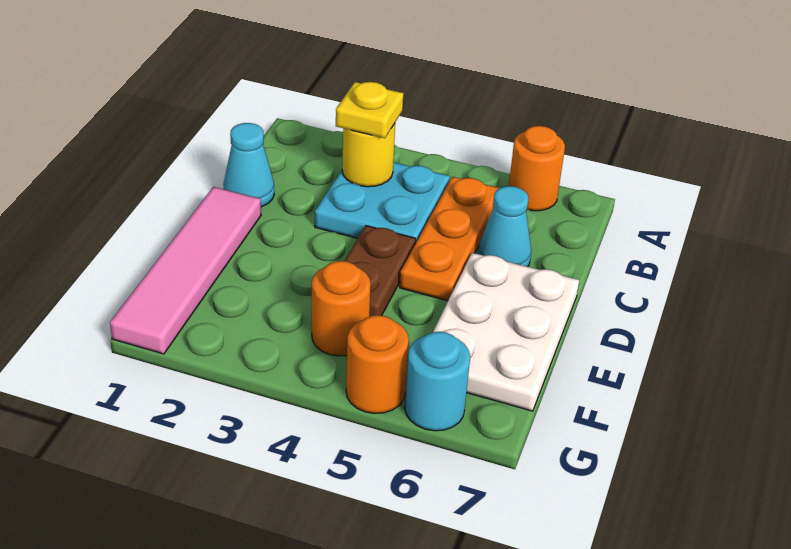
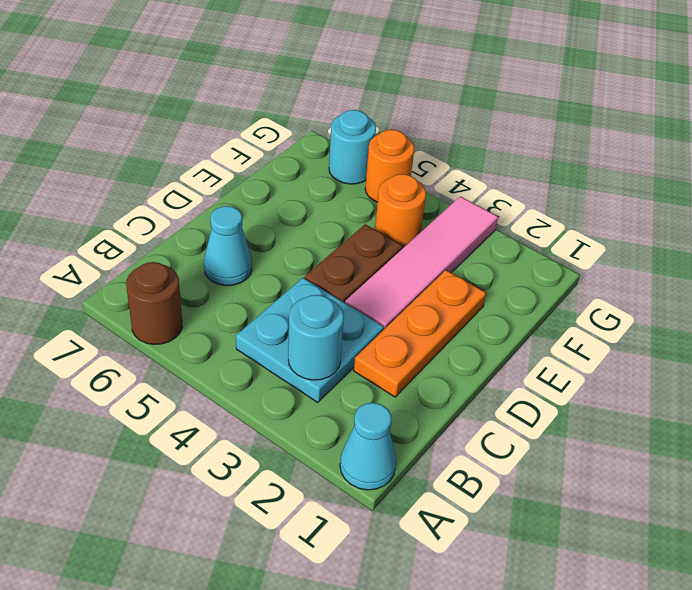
orange 1x1 round brick [509,126,565,211] -> brown 1x1 round brick [126,262,182,345]
yellow 1x1 round brick [342,124,395,187] -> cyan 1x1 round brick [288,295,344,380]
yellow 1x1 plate [336,82,403,138] -> none
orange 1x3 plate [400,177,499,301] -> orange 1x3 plate moved to [354,270,486,397]
cyan 1x1 cone [224,123,274,207] -> cyan 1x1 cone moved to [340,403,396,490]
pink 1x4 tile [110,187,261,354] -> pink 1x4 tile moved to [345,196,498,330]
white 2x3 plate [433,253,579,411] -> none

